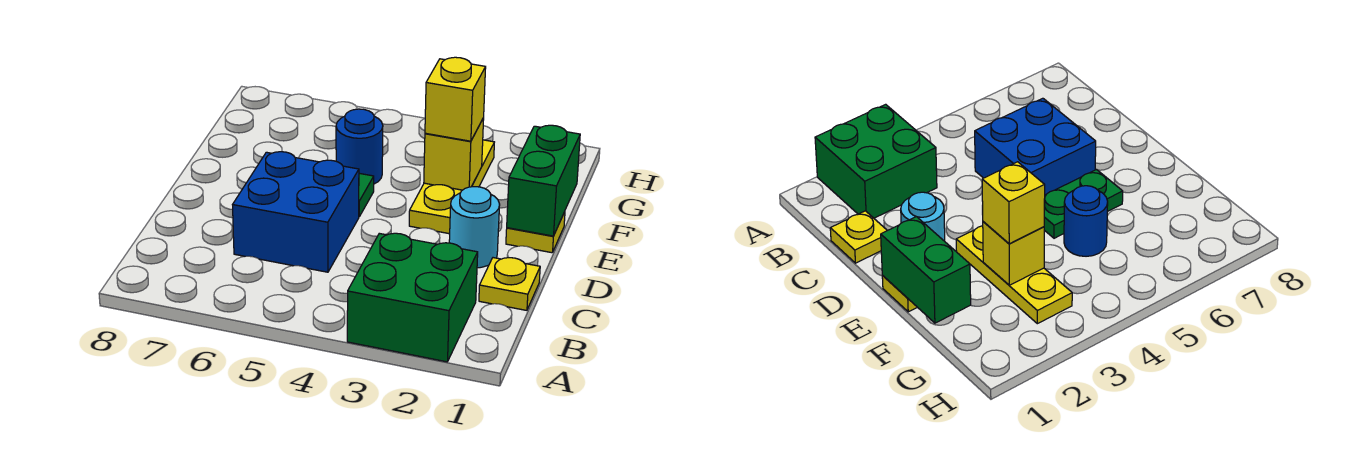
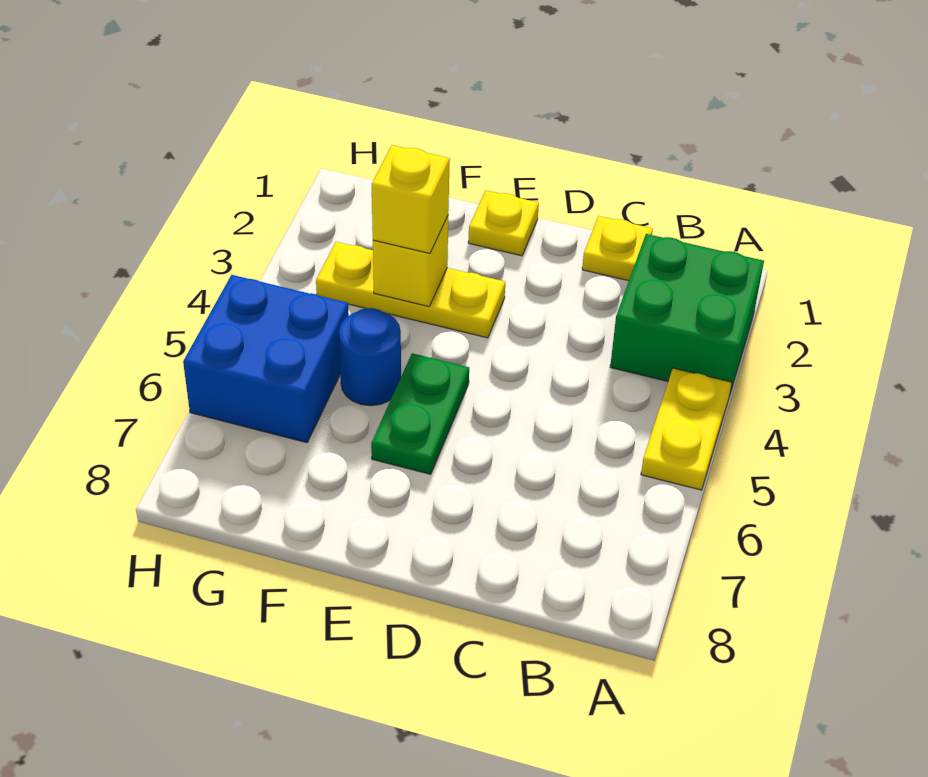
none -> yellow 1x2 plate [641,368,732,490]
blue 2x2 brick [233,152,359,272] -> blue 2x2 brick moved to [183,275,349,443]
cyan 1x1 round brick [449,187,500,268] -> none
green 1x2 brick [507,125,580,236] -> none

